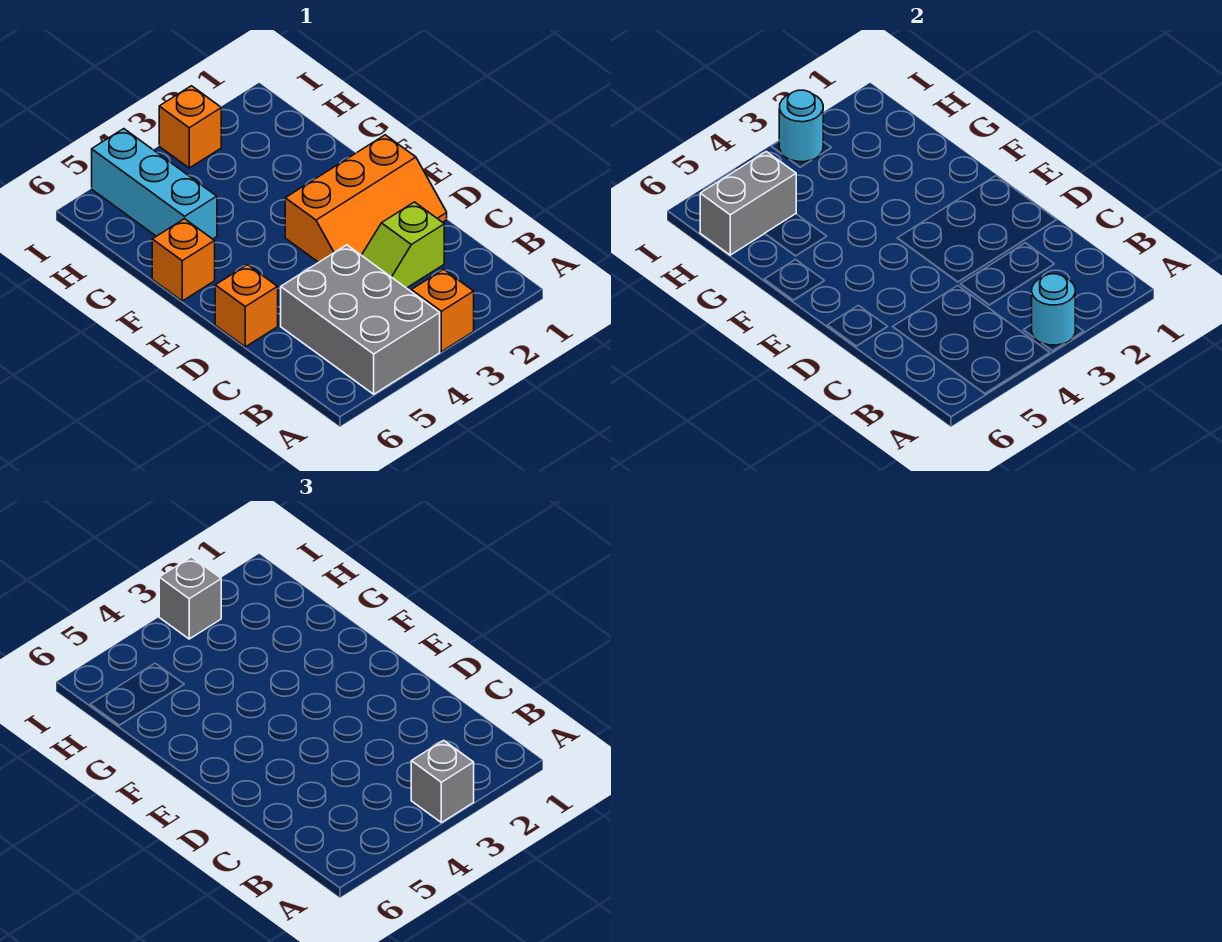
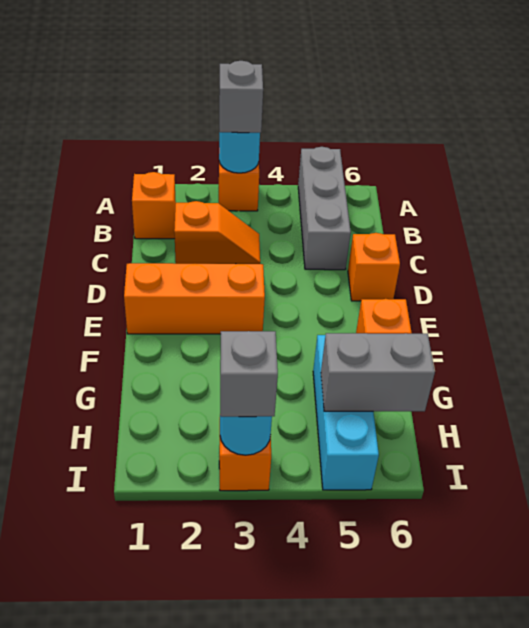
grey 2x3 brick [281,245,440,394] -> grey 1x3 brick [298,147,351,270]
none -> orange 1x1 brick [132,172,176,239]
lime 1x2 slope [362,202,444,288] -> orange 1x2 slope [174,201,260,264]

